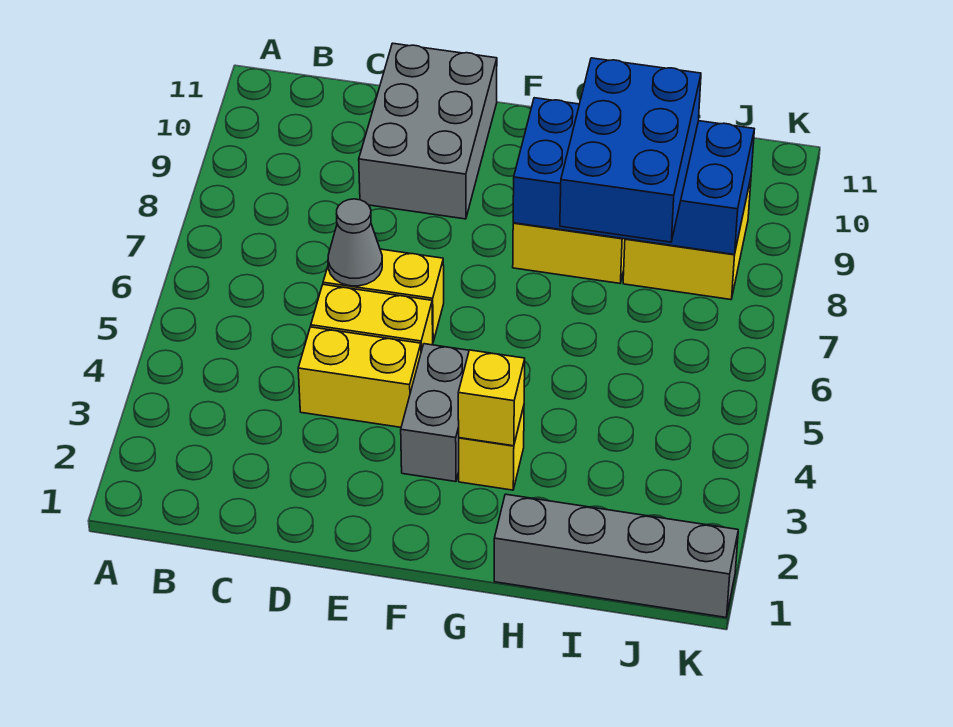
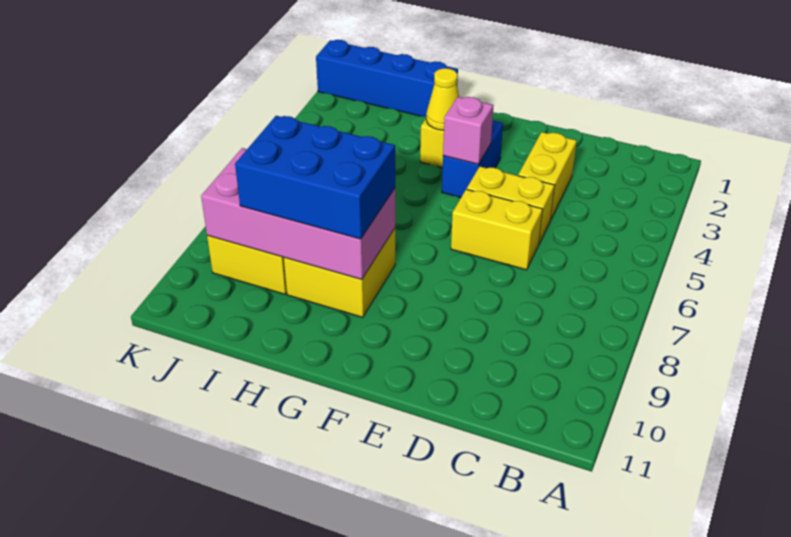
yellow 1x2 brick [298,327,421,427] -> yellow 1x2 brick turned to [518,132,577,220]
grey 1x1 cone [328,199,382,286] -> none
grey 2x3 brick [359,43,497,219] -> none
grey 1x2 brick [401,344,469,482] -> blue 1x2 brick [442,120,503,197]
none -> pink 1x1 brick [443,97,494,164]
yellow 1x1 brick [458,350,525,446] -> yellow 1x1 cone [426,68,459,130]
blue 2x4 brick [513,98,754,255] -> pink 2x4 brick [201,148,395,279]
grey 1x4 brick [494,494,738,617] -> blue 1x4 brick [316,40,458,116]
blue 2x3 brick [560,58,701,242] -> blue 2x3 brick turned to [235,116,395,239]

